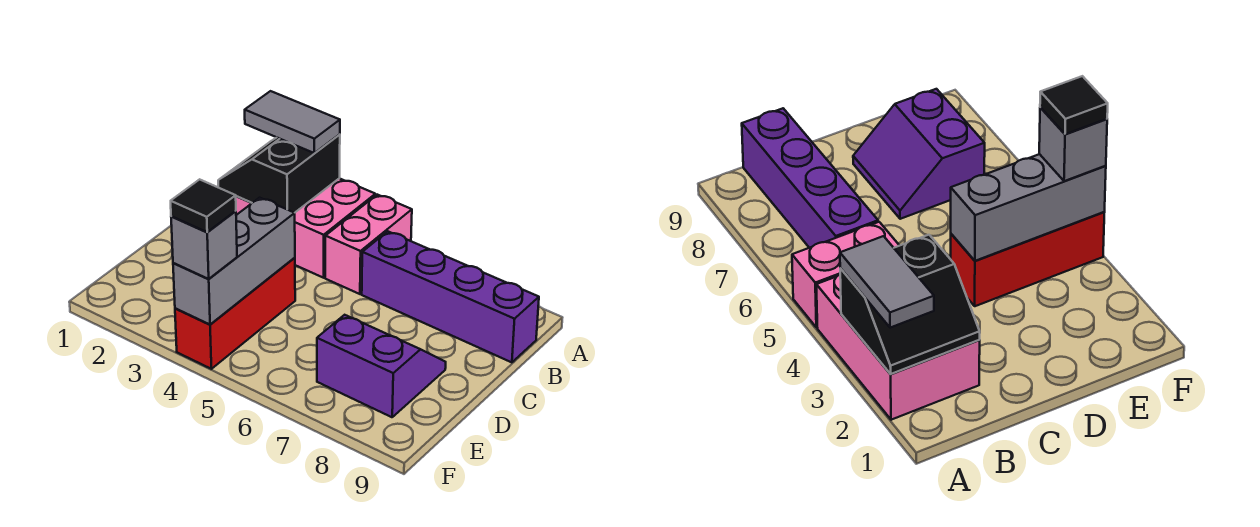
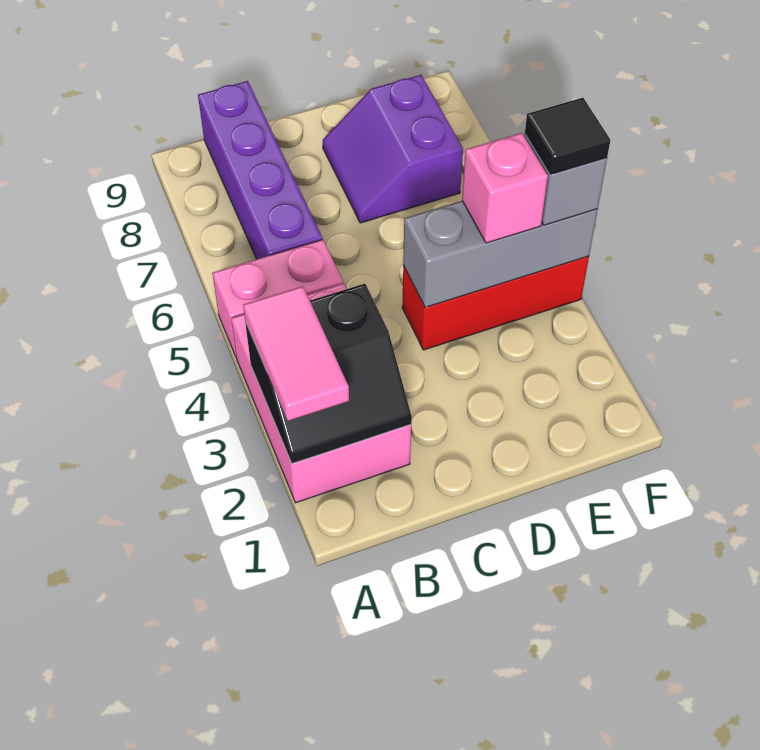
grey 1x2 tile [245,91,340,153] -> pink 1x2 tile [243,286,349,421]
none -> pink 1x1 brick [462,133,548,243]

